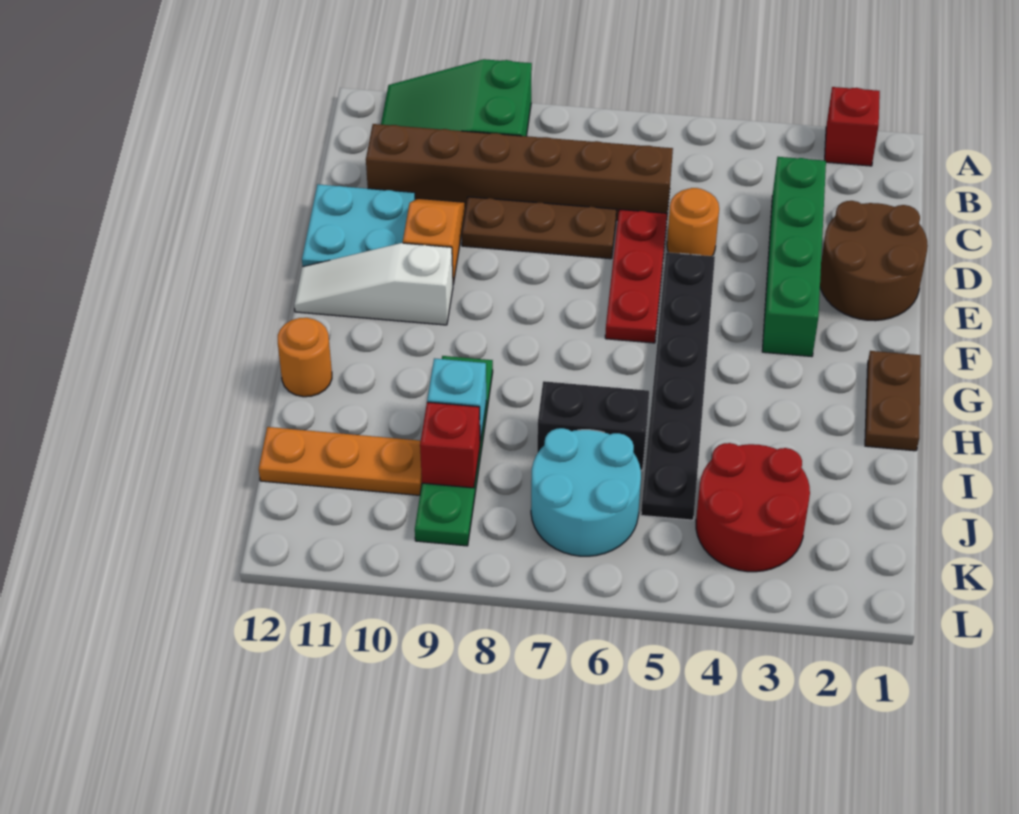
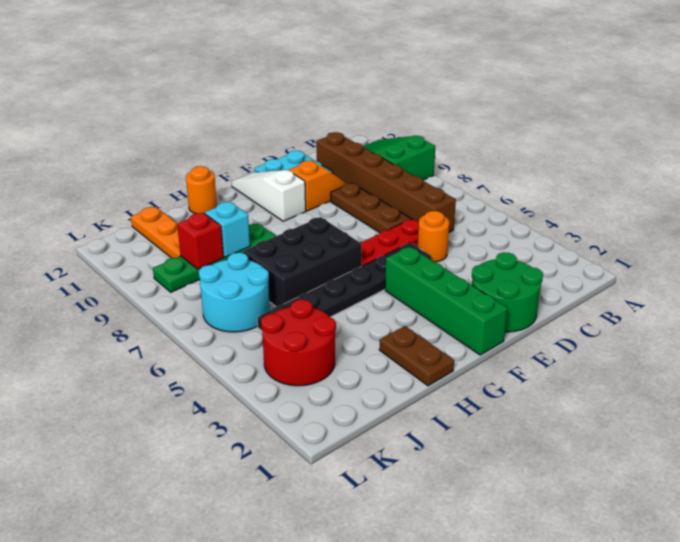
red 1x1 brick [825,87,880,166] -> none
green 1x4 brick [762,157,826,357] -> green 1x4 brick turned to [385,247,508,355]
brown 2x2 round brick [820,201,928,321] -> green 2x2 round brick [472,252,543,332]
brown 1x2 plate [865,351,921,451] -> brown 1x2 plate turned to [379,326,454,386]
black 1x2 brick [537,381,649,470] -> black 2x3 brick [243,217,361,307]

